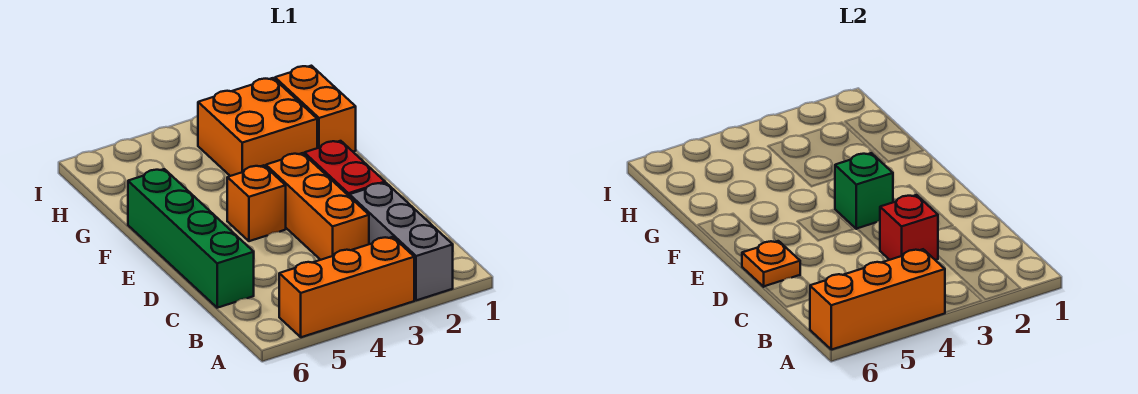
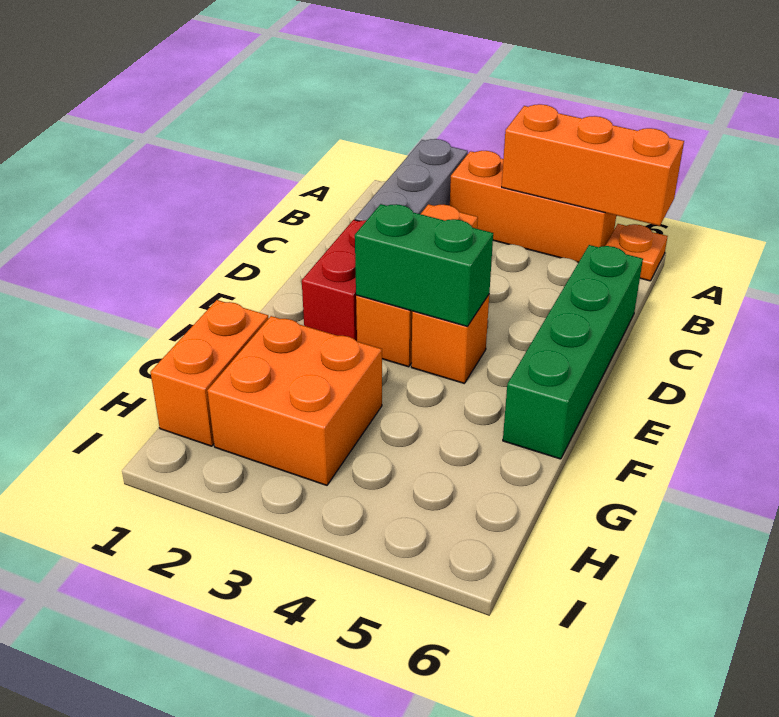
red 1x1 brick [880,195,938,260] -> none
orange 1x1 plate [742,241,800,287] -> orange 1x1 plate moved to [605,224,668,281]
green 1x1 brick [835,153,893,229] -> green 1x2 brick [355,204,493,326]

